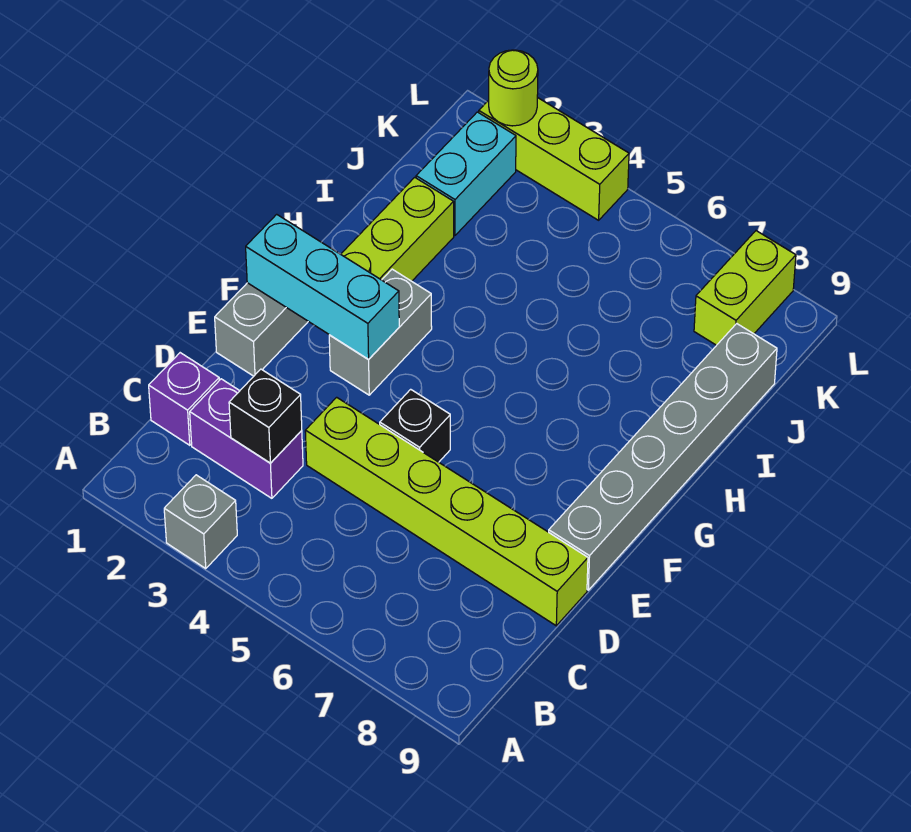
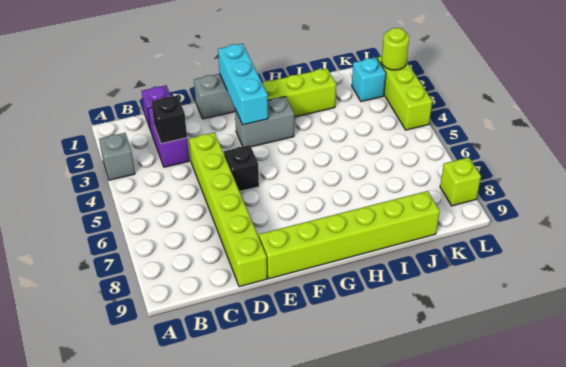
grey 1x6 brick [549,324,777,590] -> lime 1x6 brick [259,191,440,279]
cyan 1x2 brick [416,112,516,235] -> cyan 1x1 brick [352,58,386,102]
lime 1x2 brick [694,231,796,345] -> lime 1x1 brick [440,157,481,206]

